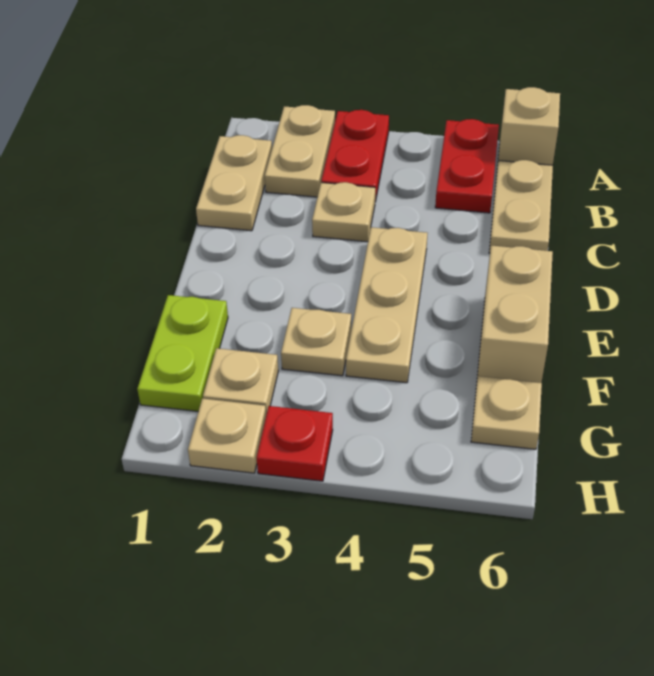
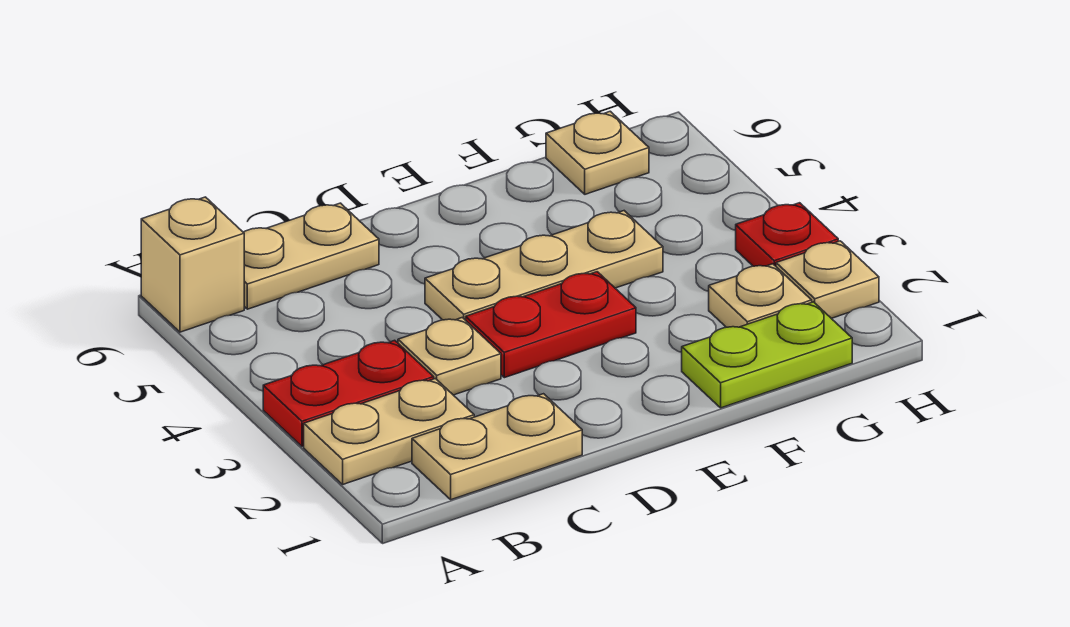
red 1x2 plate [435,119,499,213] -> red 1x2 plate moved to [466,272,636,378]
tan 1x2 brick [477,245,553,383] -> none
tan 1x1 plate [281,308,351,376] -> none

